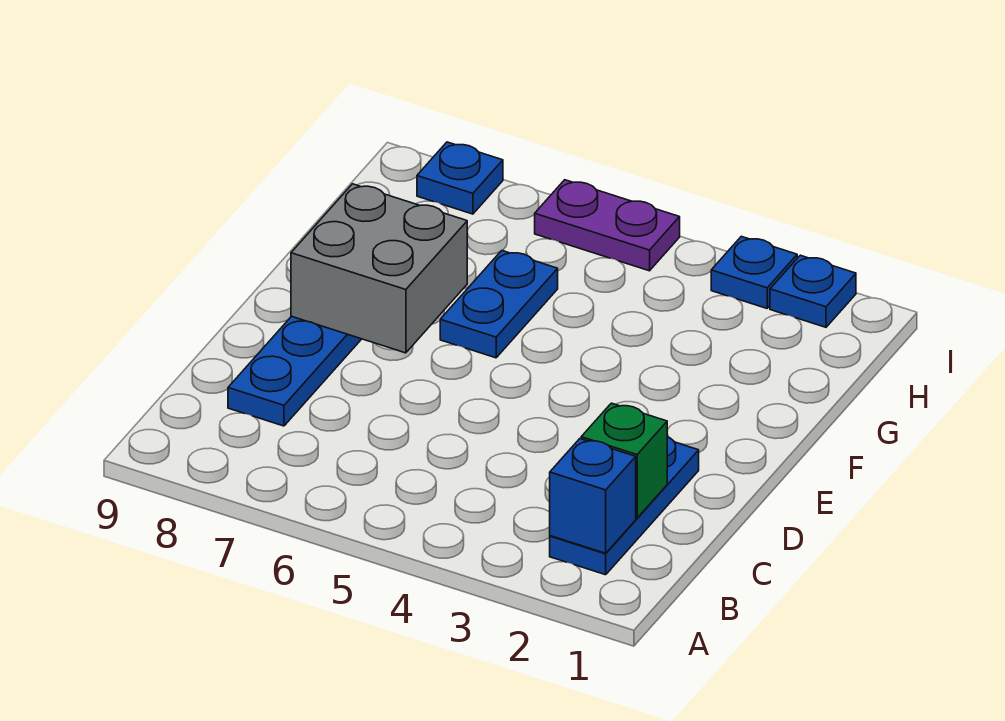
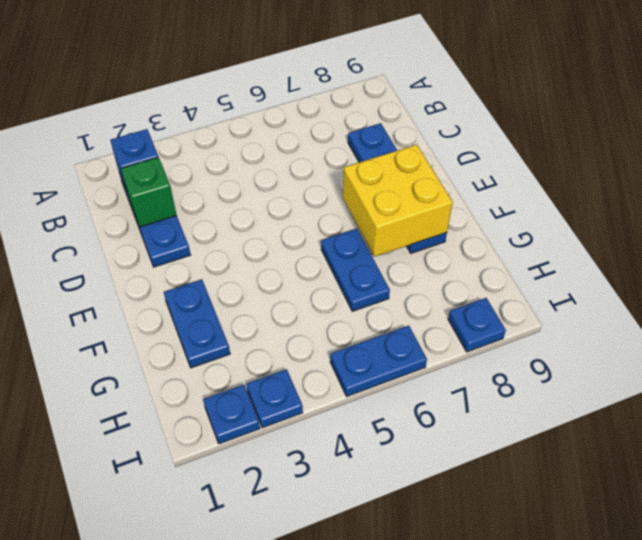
grey 2x2 brick [291,184,467,353] -> yellow 2x2 brick [343,145,453,256]
none -> blue 1x2 plate [164,280,230,368]
purple 1x2 plate [535,180,680,271] -> blue 1x2 plate [330,326,427,396]

